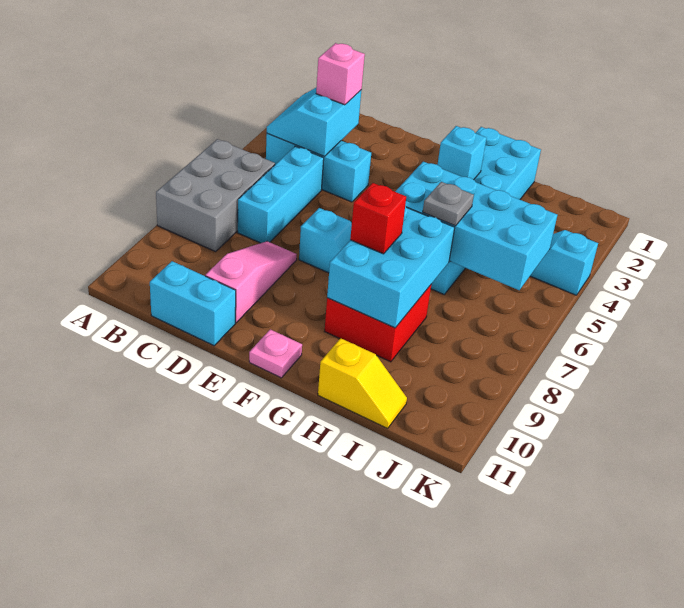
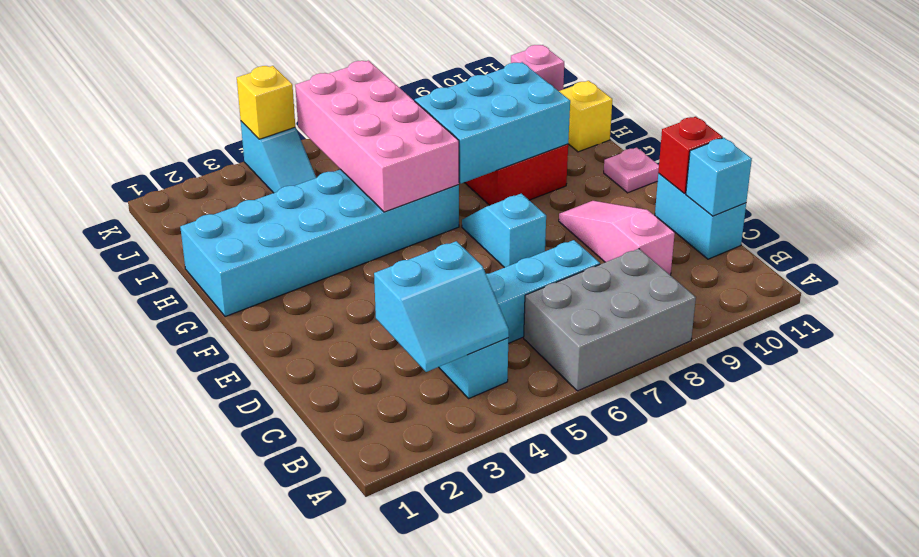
pink 1x1 brick [316,43,365,105] -> pink 1x1 brick moved to [511,45,564,91]
pink 1x3 slope [205,241,297,323] -> pink 1x3 slope turned to [559,201,675,275]
cyan 1x1 brick [438,126,487,180] -> cyan 1x1 brick moved to [686,138,752,216]
cyan 2x4 brick [395,162,557,290] -> pink 2x4 brick [295,61,459,212]
red 1x1 brick [350,183,406,254] -> red 1x1 brick moved to [658,117,723,194]
grey 1x1 plate [423,182,474,226] -> none
none -> yellow 1x1 brick [237,66,295,139]

